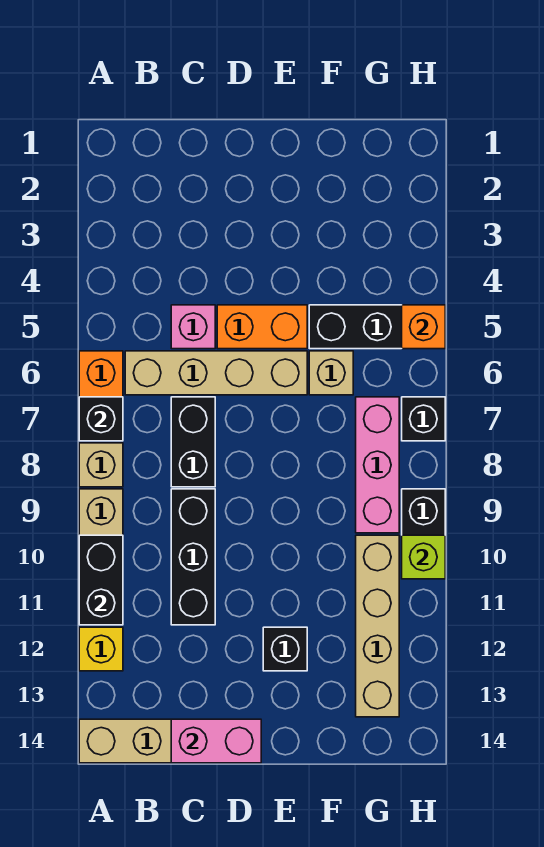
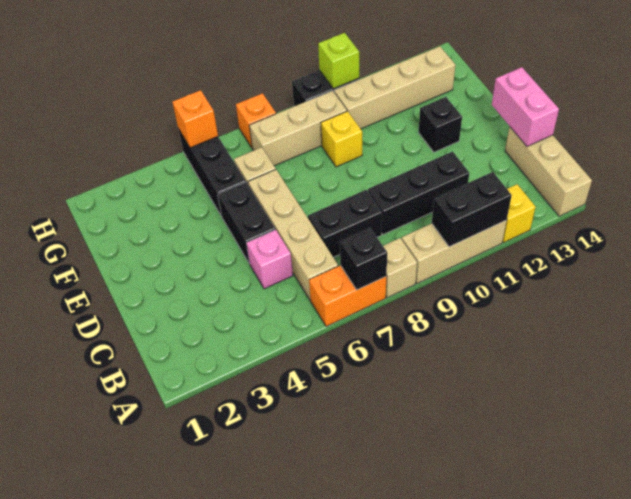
orange 1x2 brick [217,305,307,349] -> black 1x2 brick [218,182,275,264]
none -> yellow 1x1 brick [321,111,362,167]
pink 1x3 brick [356,397,399,533] -> tan 1x3 brick [249,91,347,166]
black 1x1 brick [402,397,445,441] -> orange 1x1 brick [236,93,276,148]

